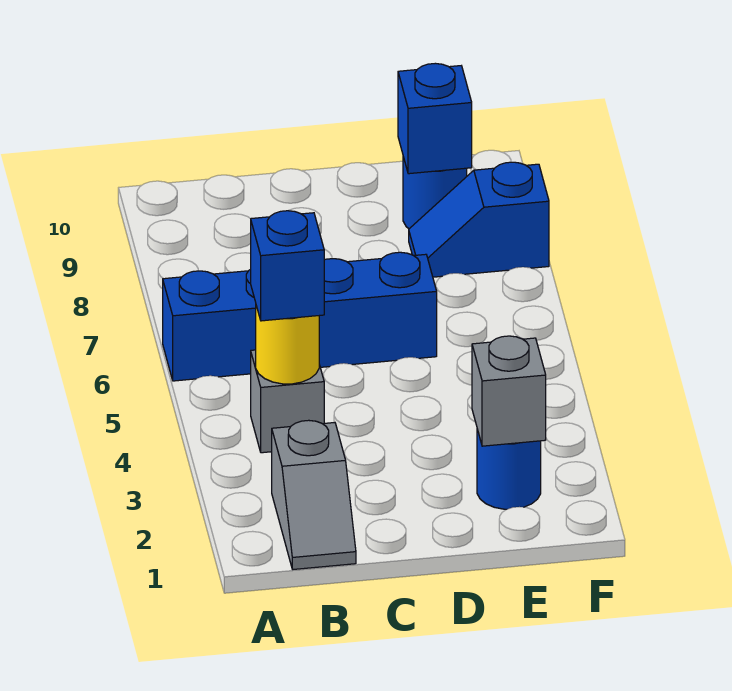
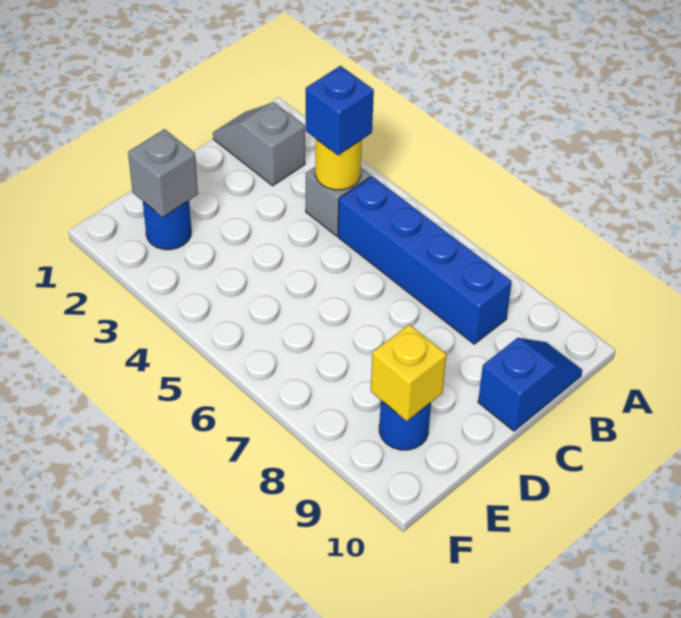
blue 1x4 brick [163,252,437,381] -> blue 1x4 brick turned to [338,176,512,344]
blue 1x2 slope [409,162,549,277] -> blue 1x2 slope moved to [478,338,582,431]
blue 1x1 brick [398,63,472,174] -> yellow 1x1 brick [371,324,446,421]

